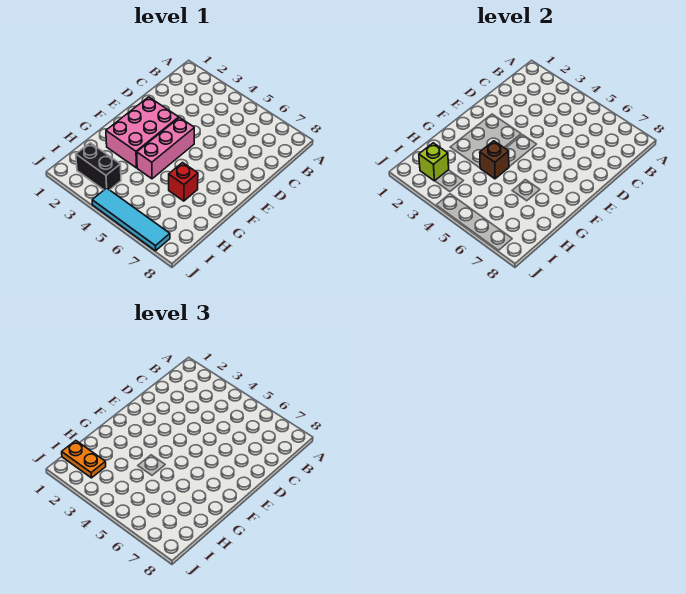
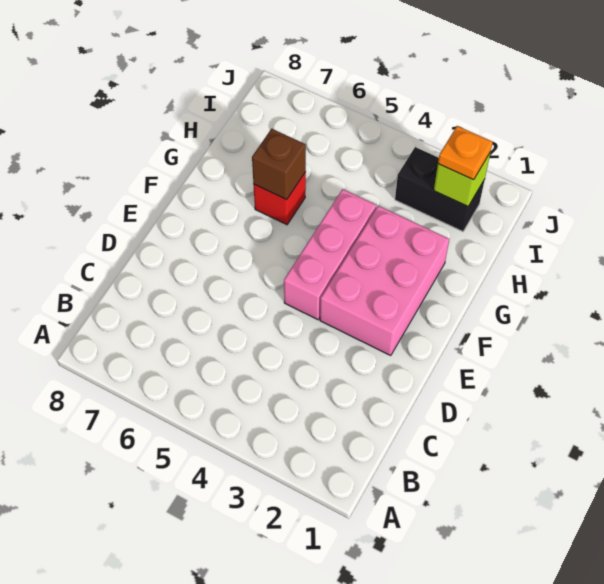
brown 1x1 brick [480,141,509,179] -> brown 1x1 brick moved to [252,129,306,199]
orange 1x2 plate [62,441,106,478] -> orange 1x1 plate [438,126,493,180]
cyan 1x4 tile [92,188,170,251] -> none

